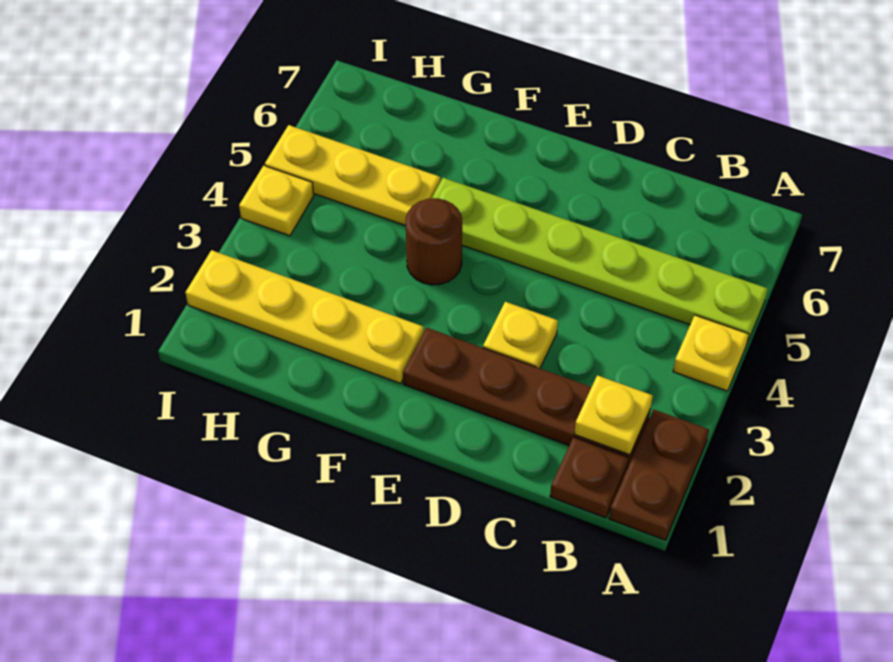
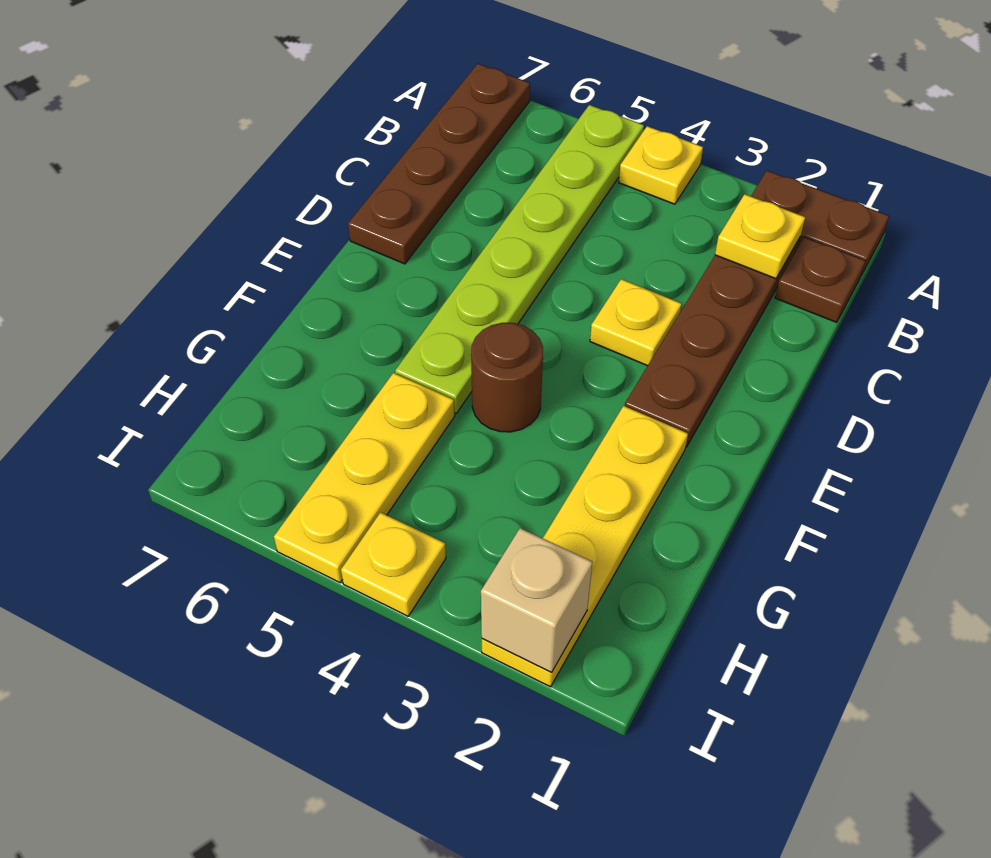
none -> brown 1x4 plate [348,64,530,264]
none -> tan 1x1 brick [481,528,593,672]

